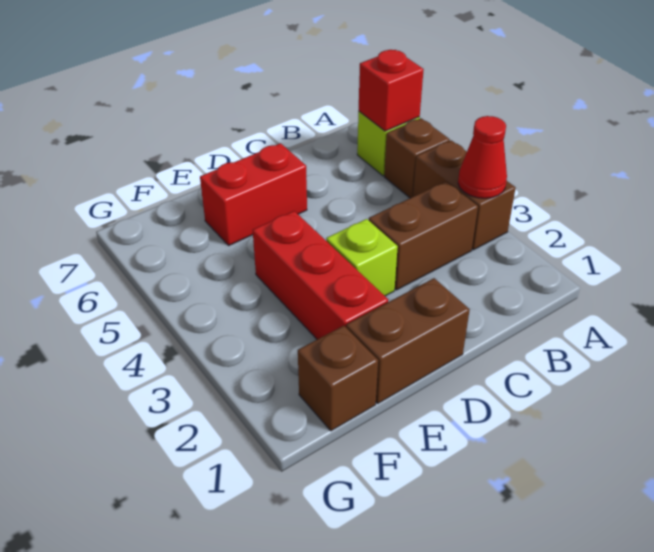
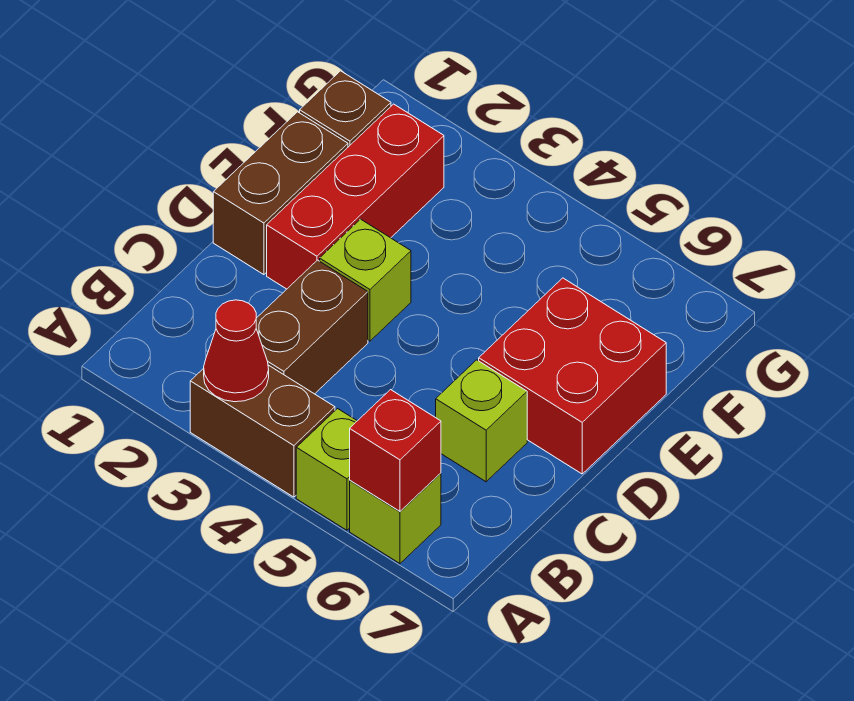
brown 1x1 brick [384,118,450,198] -> lime 1x1 brick [296,409,357,530]
none -> lime 1x1 brick [436,360,527,482]
red 1x2 brick [200,143,307,245] -> red 2x2 brick [479,278,666,474]
red 1x3 brick [253,211,388,339] -> red 1x3 brick turned to [267,104,444,289]

